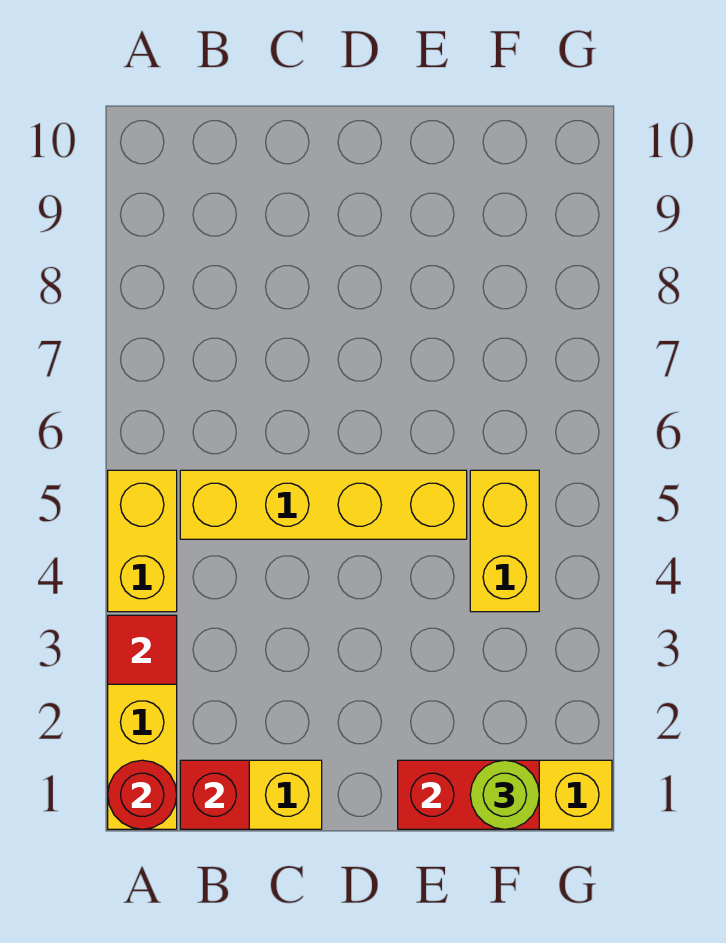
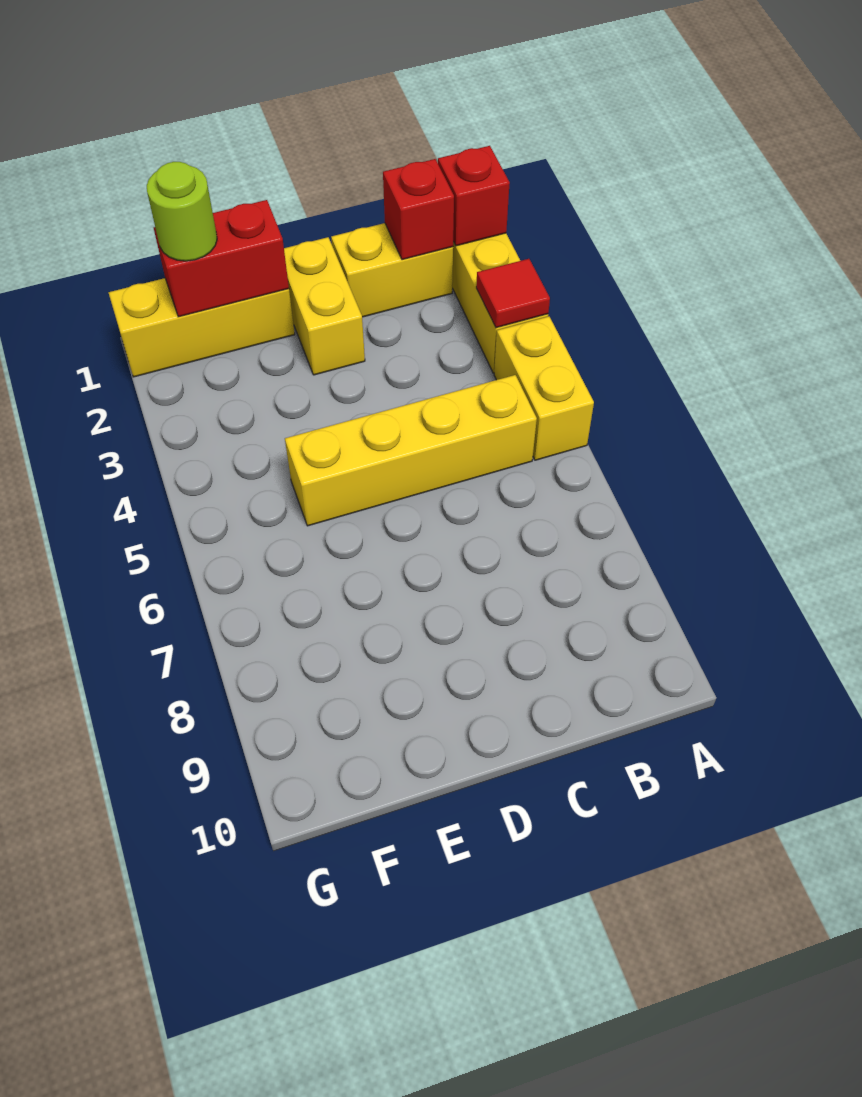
red 1x1 round brick [108,760,177,829] -> red 1x1 brick [438,146,510,246]
yellow 1x2 brick [470,470,539,612] -> yellow 1x2 brick moved to [284,237,365,375]

